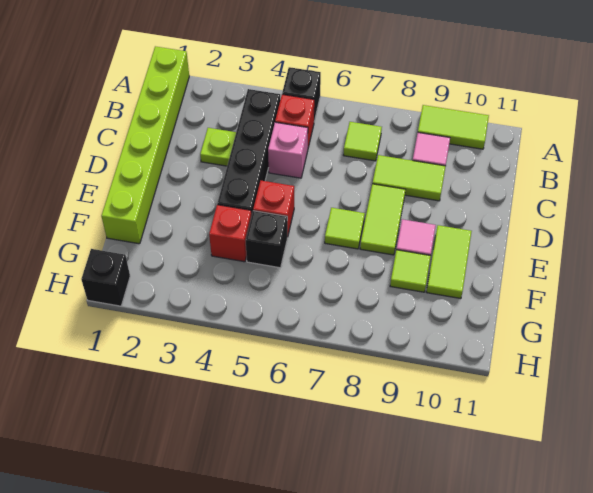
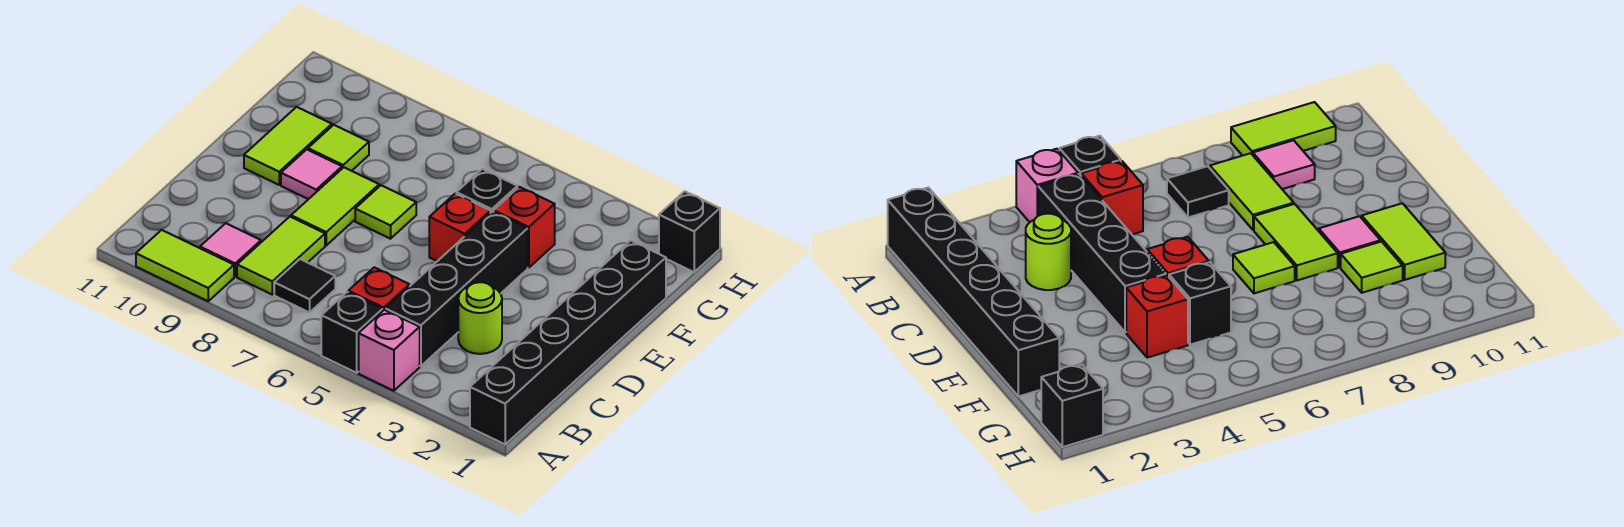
lime 1x6 brick [101,46,189,244] -> black 1x6 brick [470,240,666,444]
lime 1x1 tile [344,122,382,161] -> black 1x1 tile [274,259,335,312]
lime 1x1 plate [200,128,236,166] -> lime 1x1 round brick [458,282,502,354]
pink 1x1 brick [268,122,308,178] -> pink 1x1 brick moved to [359,310,420,391]
lime 1x2 tile [372,155,446,201] -> lime 1x2 tile turned to [237,217,325,294]

